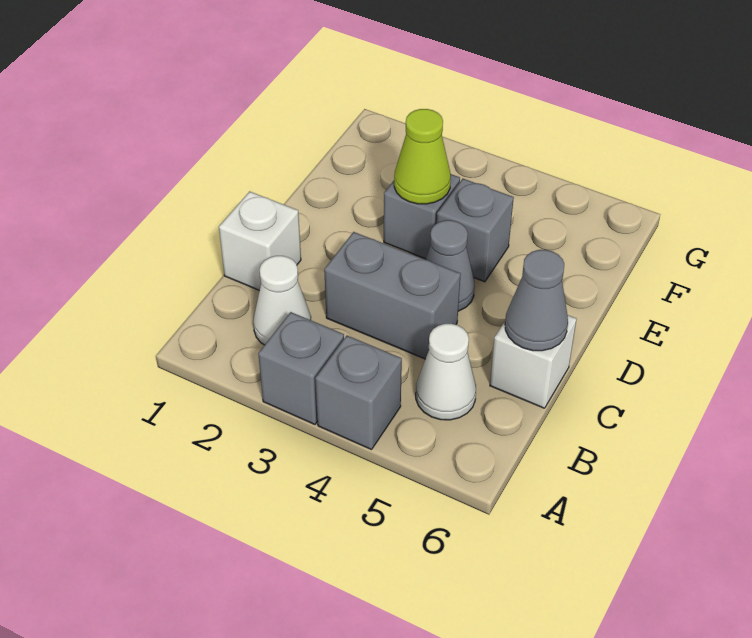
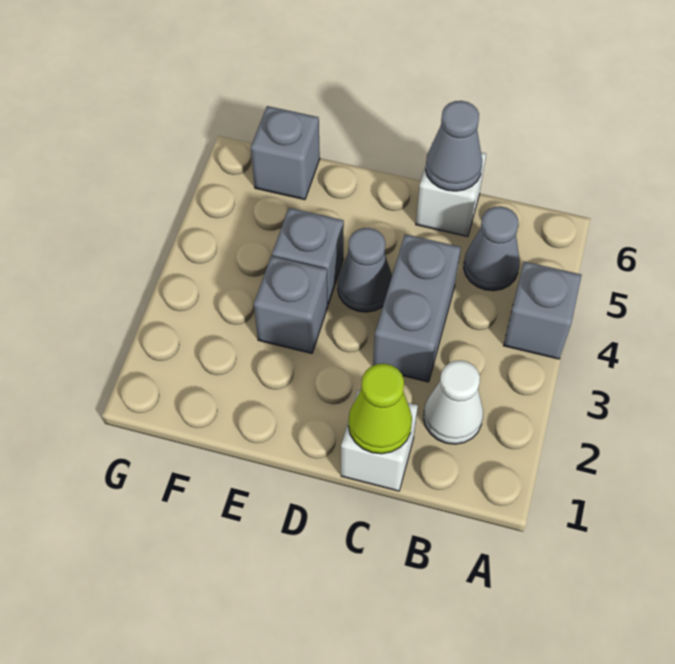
grey 1x1 brick [258,312,344,424] -> grey 1x1 brick moved to [251,106,320,200]
white 1x1 cone [416,324,476,420] -> grey 1x1 cone [464,206,520,291]
lime 1x1 cone [394,109,451,204] -> lime 1x1 cone moved to [348,364,412,454]

